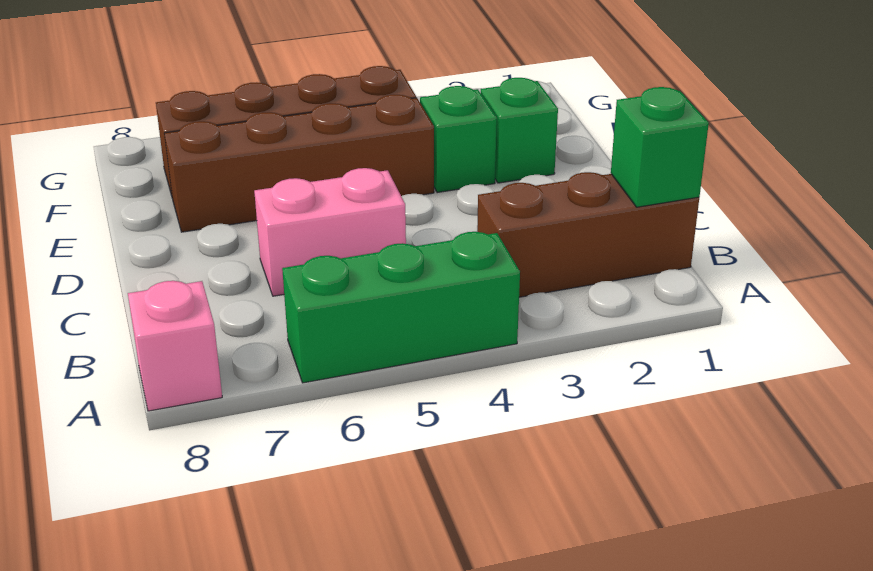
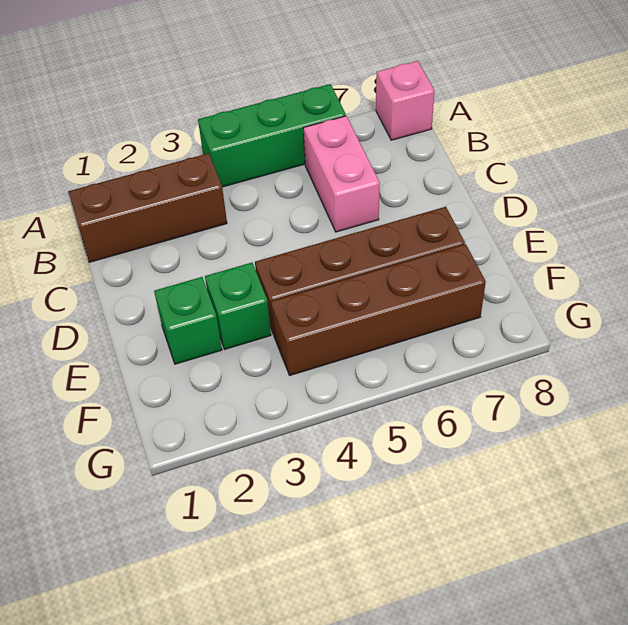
green 1x1 brick [611,87,709,207] -> none
pink 1x2 brick [254,168,406,296] -> pink 1x2 brick turned to [303,116,380,232]

